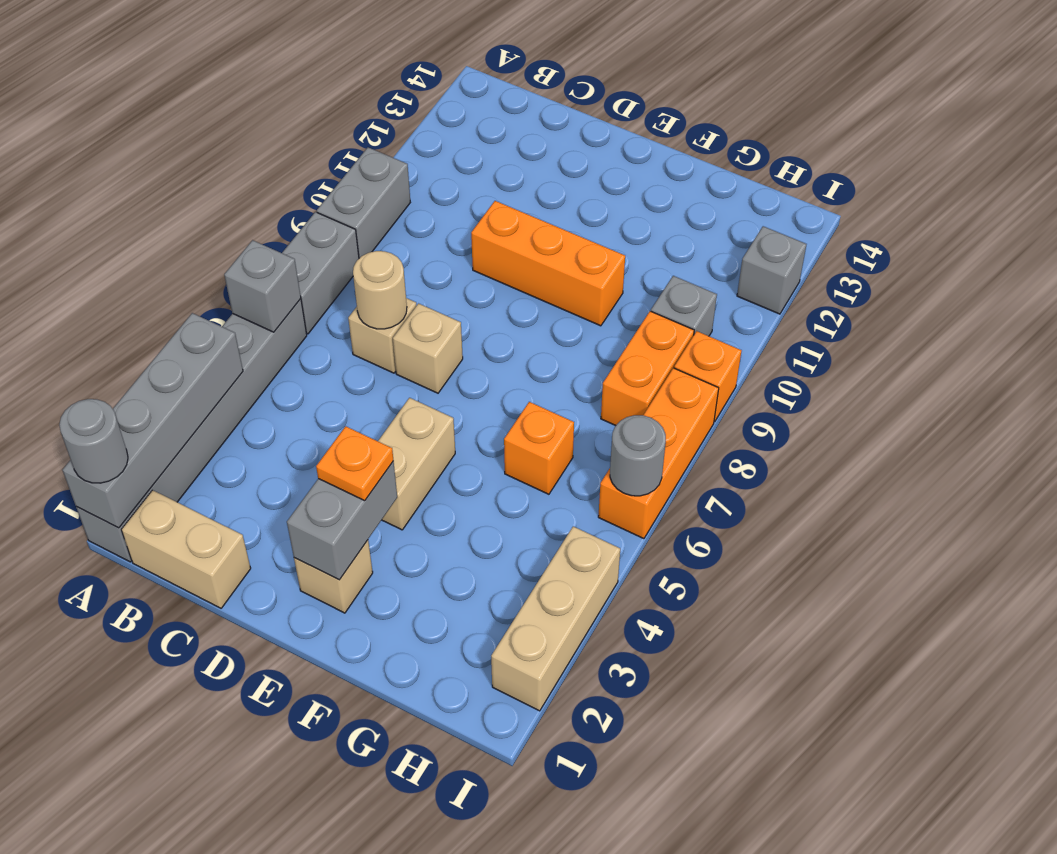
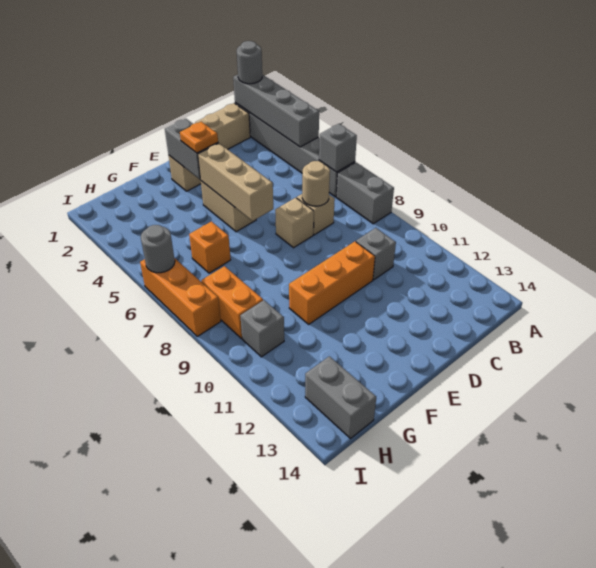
grey 1x2 brick [317,147,410,258] -> grey 1x2 brick moved to [305,356,376,439]
tan 1x3 brick [491,526,620,711] -> tan 1x3 brick moved to [198,143,273,221]
orange 1x1 brick [674,331,742,422] -> none
grey 1x1 brick [737,226,806,314] -> grey 1x1 brick moved to [356,228,396,280]

